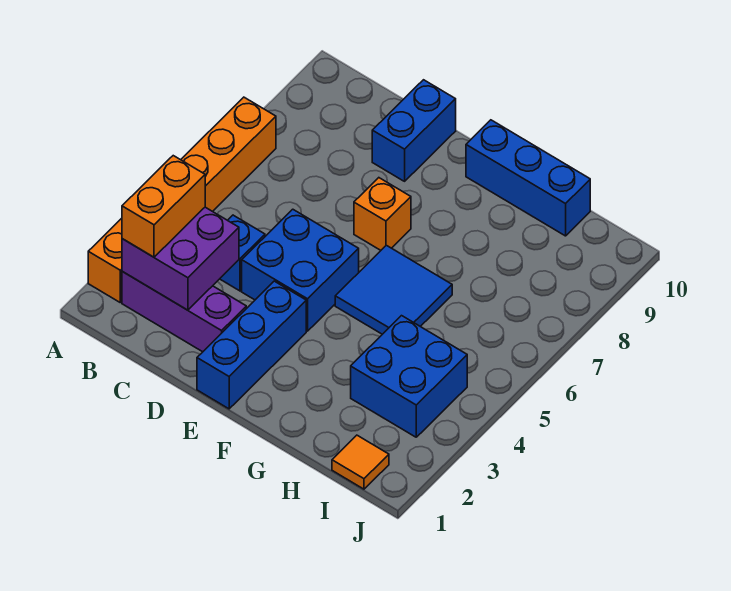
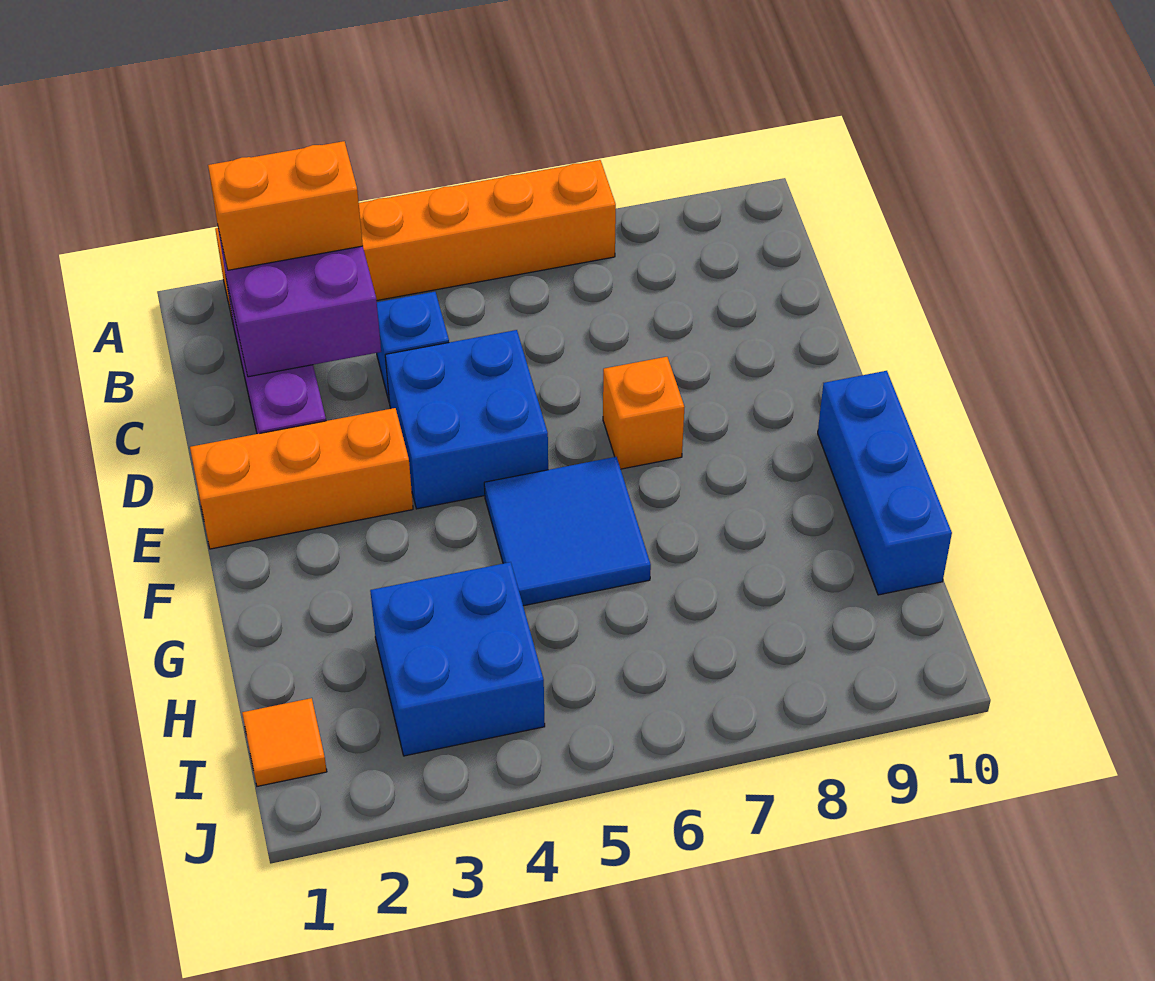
blue 1x2 brick [372,80,456,181] -> none
blue 1x3 brick [197,281,306,409] -> orange 1x3 brick [190,408,413,549]

